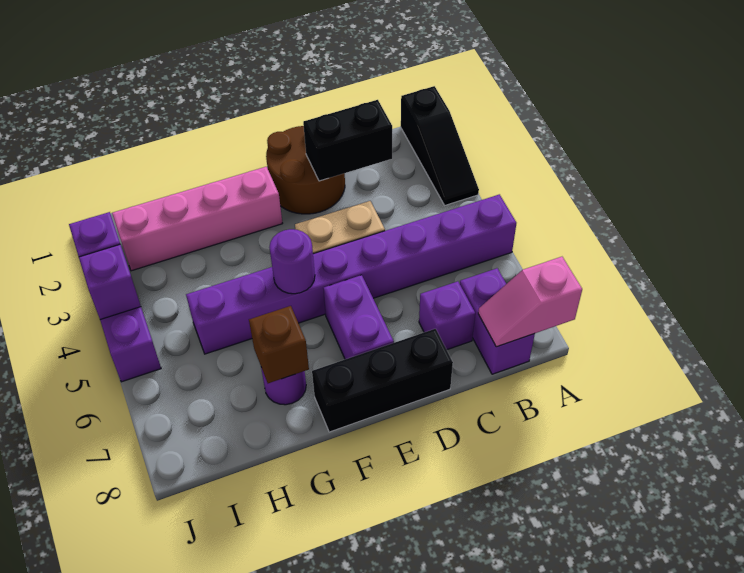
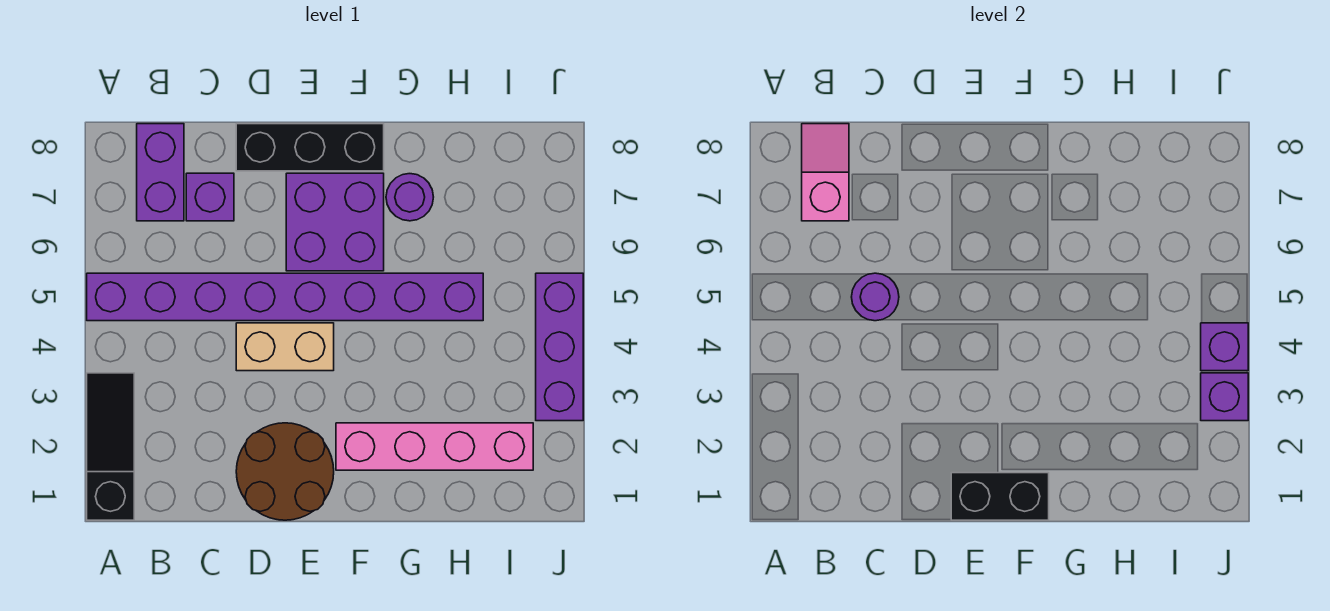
pink 1x2 slope [478,257,582,347] -> pink 1x2 slope turned to [802,124,849,221]
black 1x2 brick [303,100,392,181] -> black 1x2 brick moved to [951,473,1049,520]
purple 1x2 brick [323,275,394,359] -> purple 2x2 brick [286,173,384,271]
purple 1x1 round brick [269,229,315,294] -> purple 1x1 round brick moved to [852,273,899,321]
brown 1x1 brick [249,306,309,383] -> none

